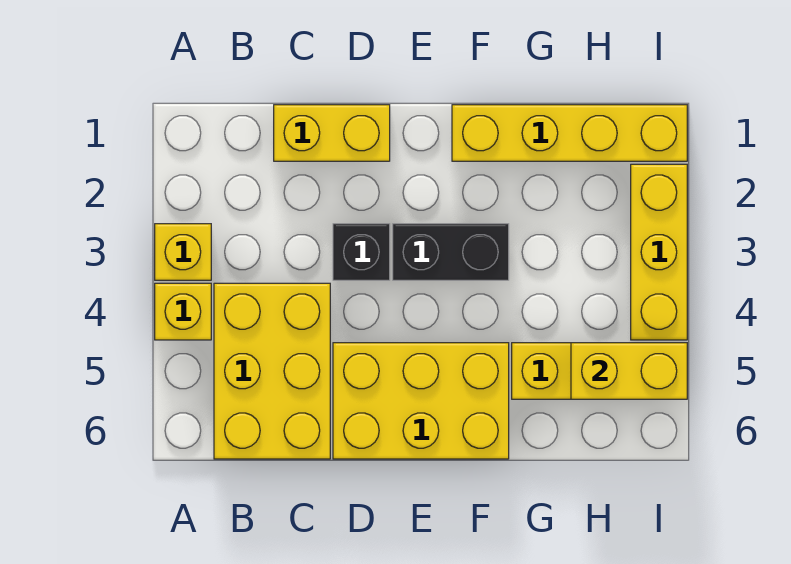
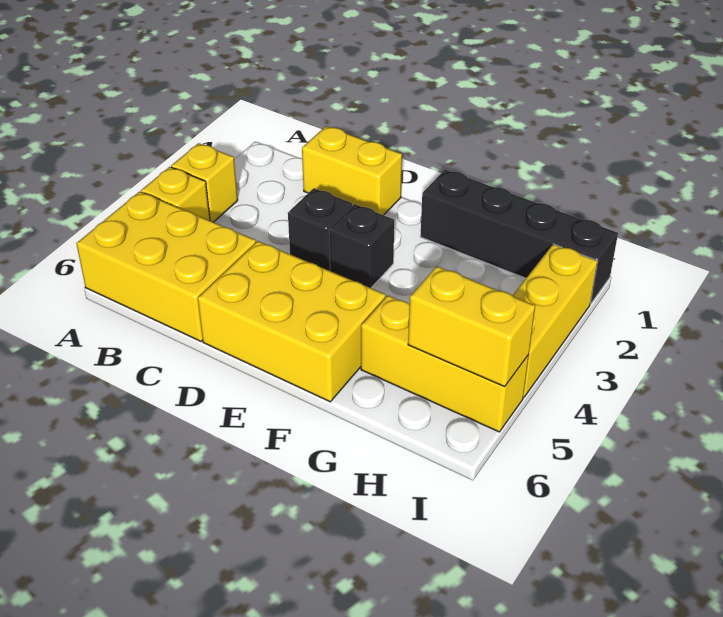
yellow 2x3 brick [214,283,330,459] -> yellow 2x3 brick turned to [76,192,256,341]
black 1x2 brick [393,224,509,280] -> black 1x1 brick [329,204,394,288]
yellow 1x4 brick [452,105,687,161] -> black 1x4 brick [420,170,618,304]

